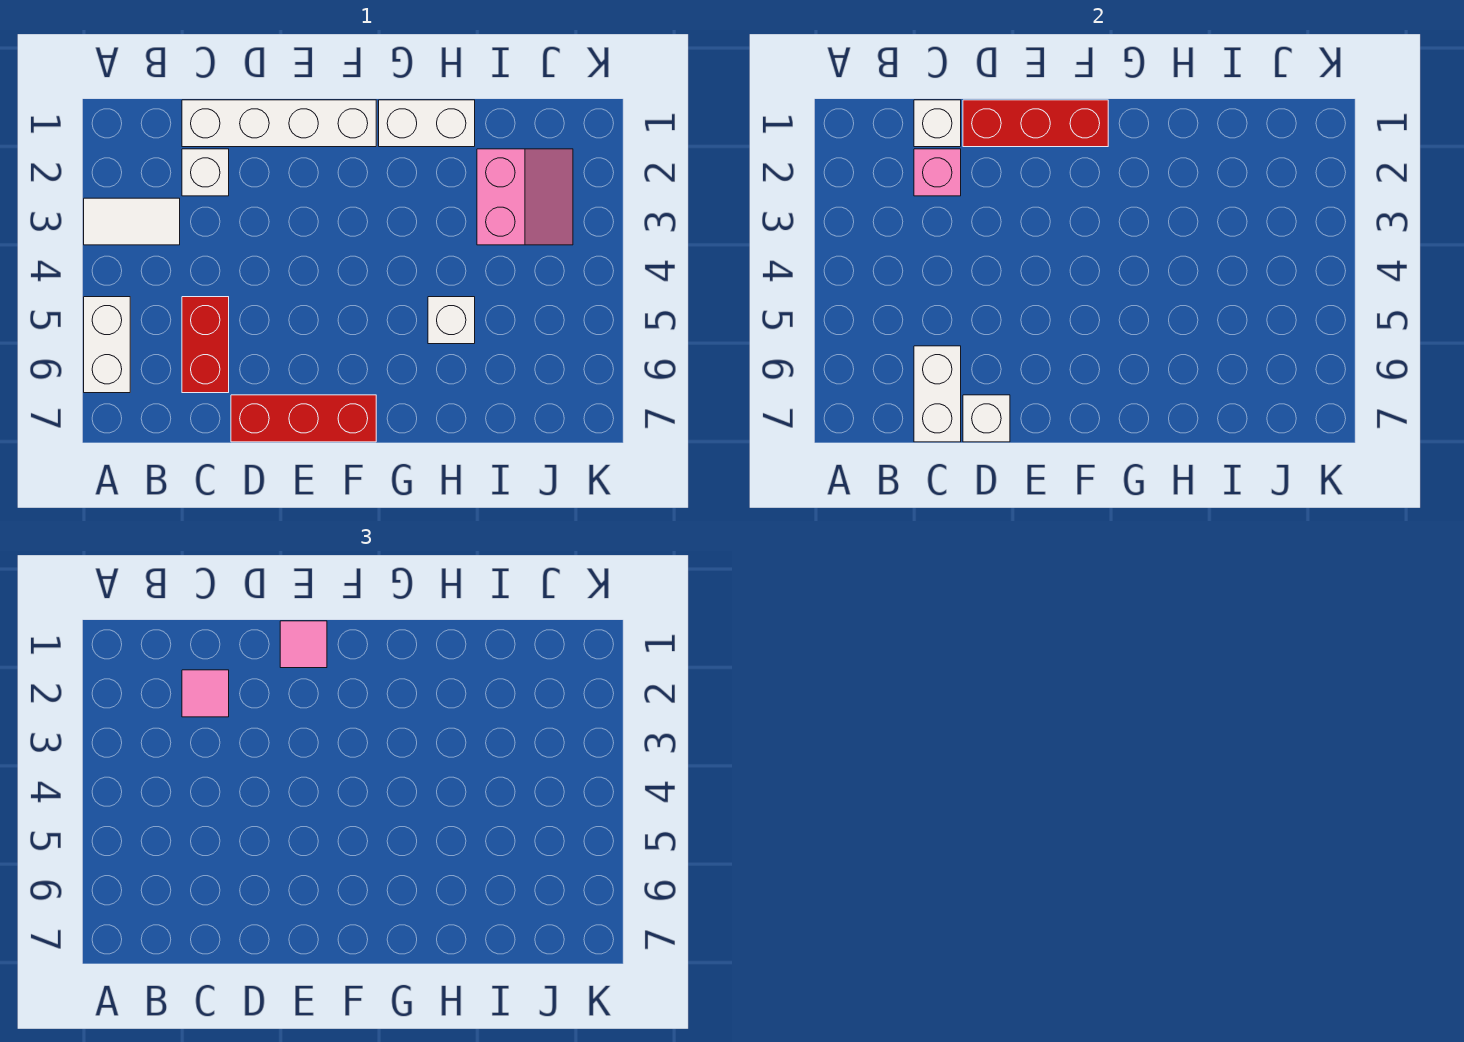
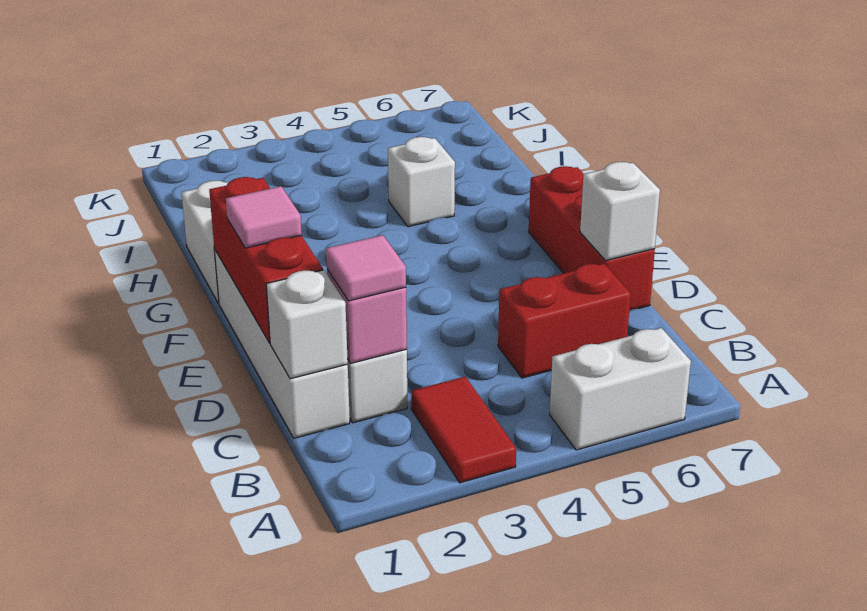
white 1x2 tile [84,198,180,245] -> red 1x2 tile [411,377,516,483]
white 1x2 brick [914,346,961,442] -> none
pink 2x2 slope [477,149,573,245] -> none

